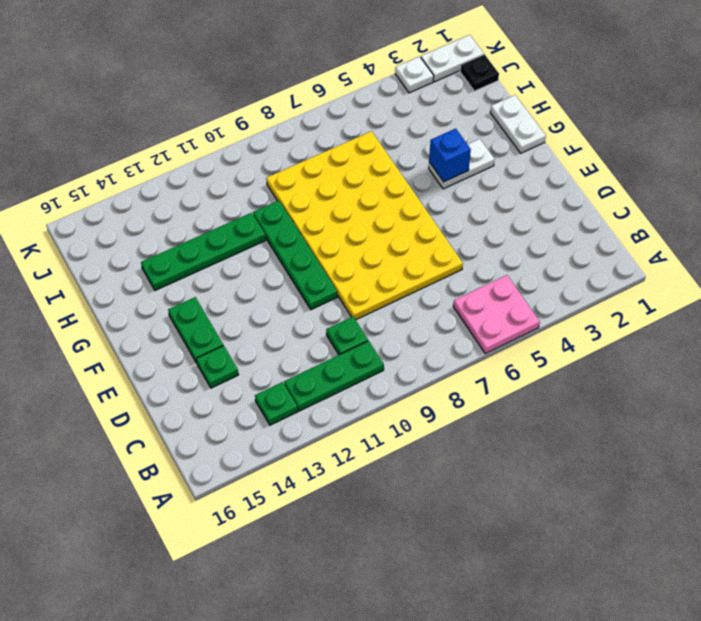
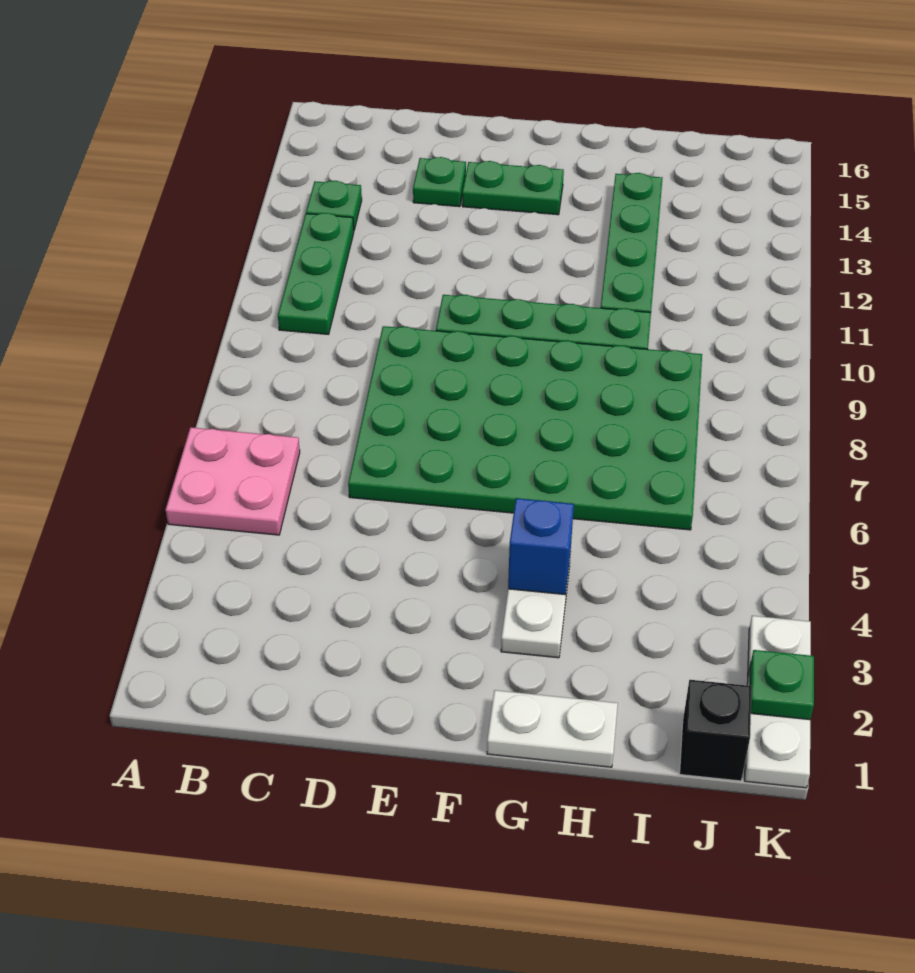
green 1x1 plate [326,317,368,355] -> green 1x1 plate moved to [750,650,814,720]
yellow 4x6 plate [266,131,463,320] -> green 4x6 plate [348,326,702,530]
black 1x1 plate [460,55,499,91] -> black 1x1 brick [680,680,752,781]

